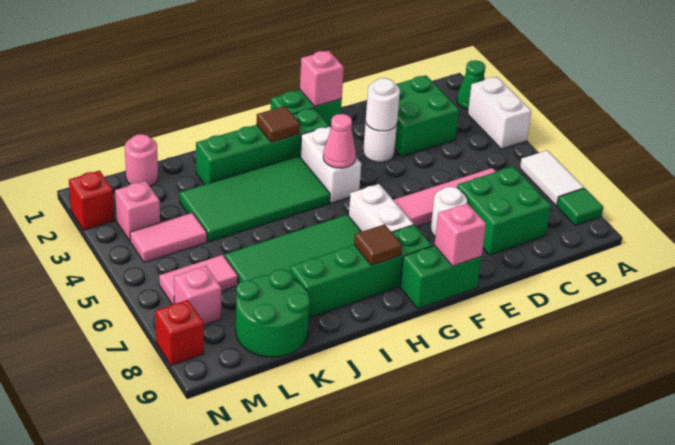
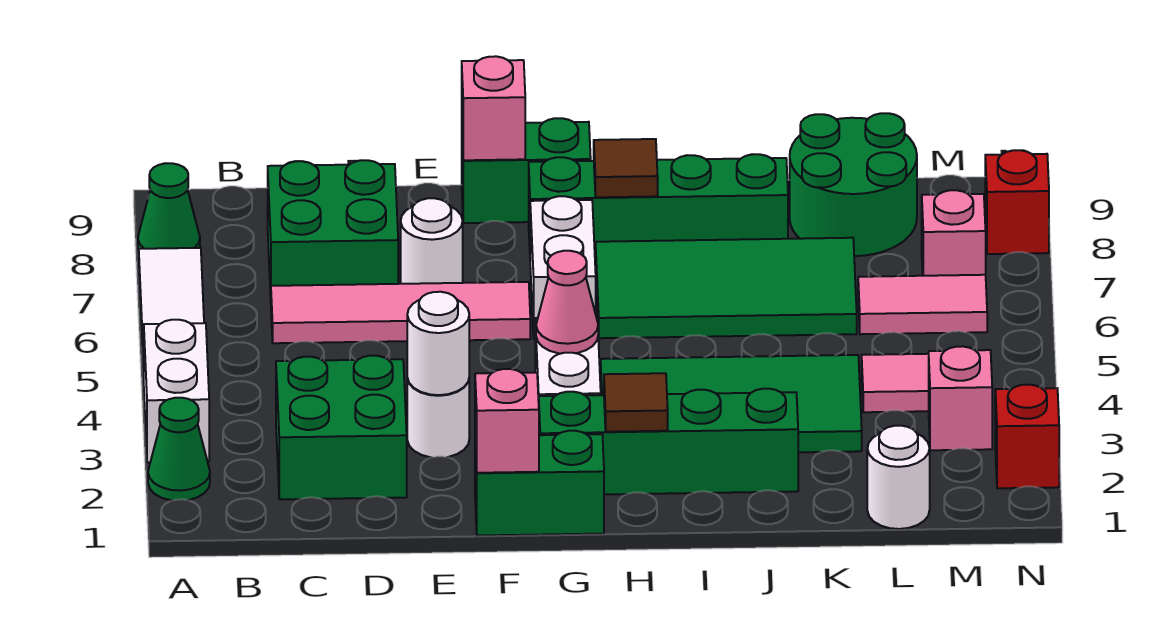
green 1x1 tile [557,188,603,226] -> green 1x1 cone [138,163,200,250]
pink 1x1 round brick [125,134,158,186] -> white 1x1 round brick [867,426,930,529]

